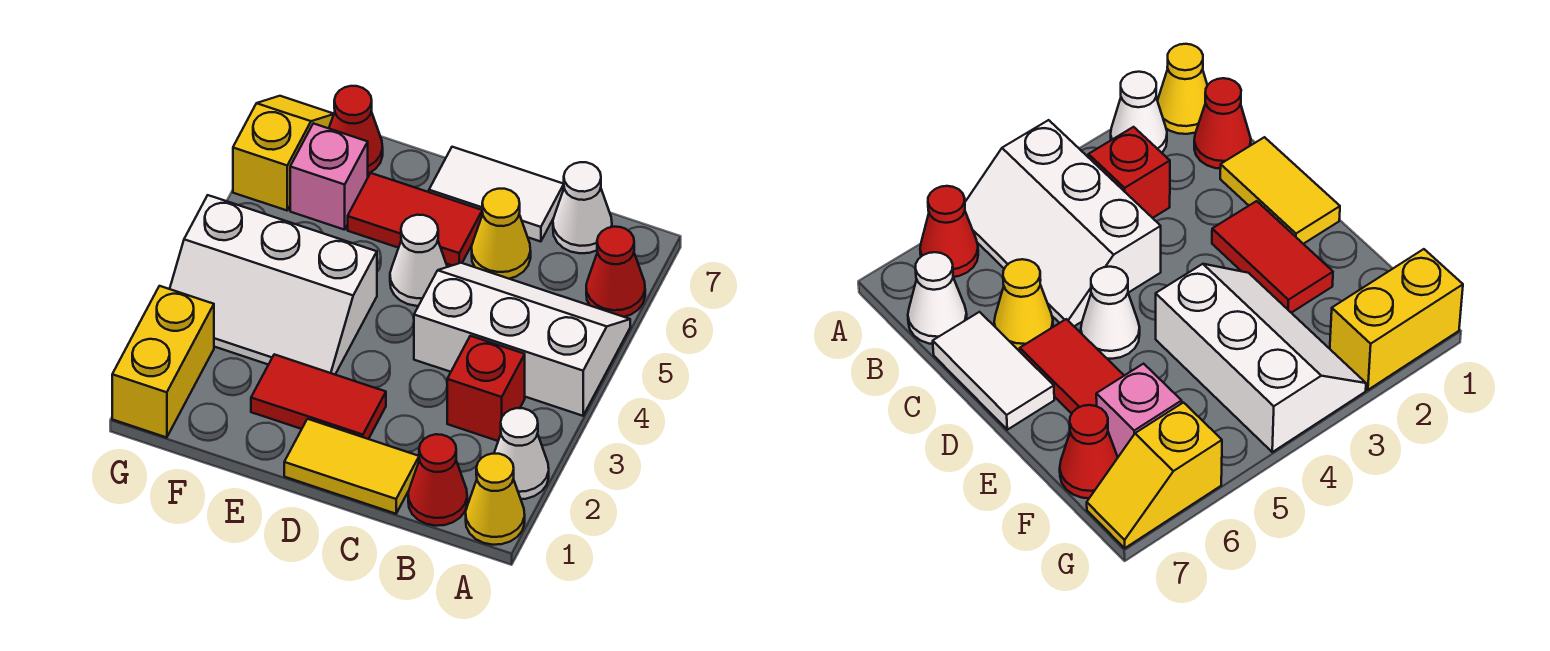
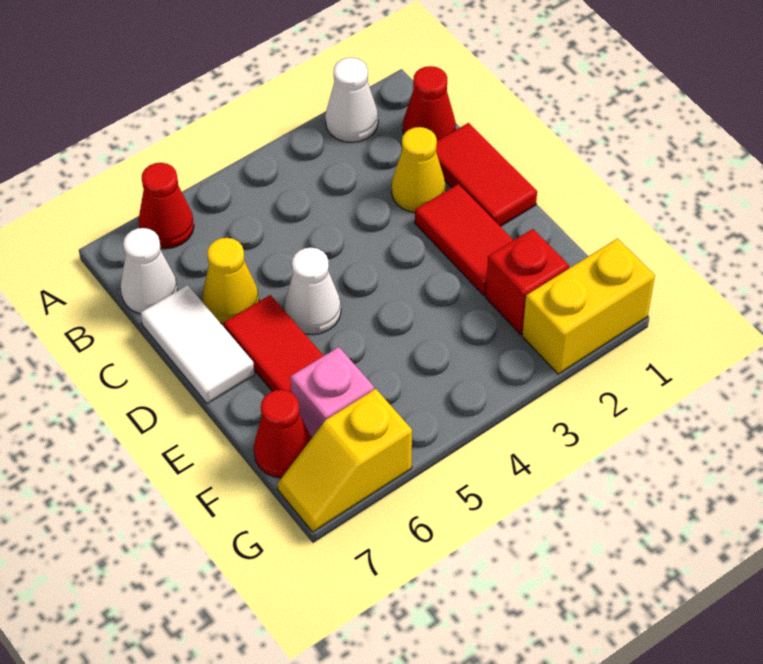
yellow 1x1 cone [466,454,525,545] -> yellow 1x1 cone moved to [392,127,446,212]
white 2x3 slope [414,263,630,416] -> none
red 1x1 brick [447,336,525,441] -> red 1x1 brick moved to [486,229,569,334]
yellow 1x2 tile [284,419,419,514] -> red 1x2 tile [436,123,537,226]
white 2x3 slope [170,195,377,374] -> none

